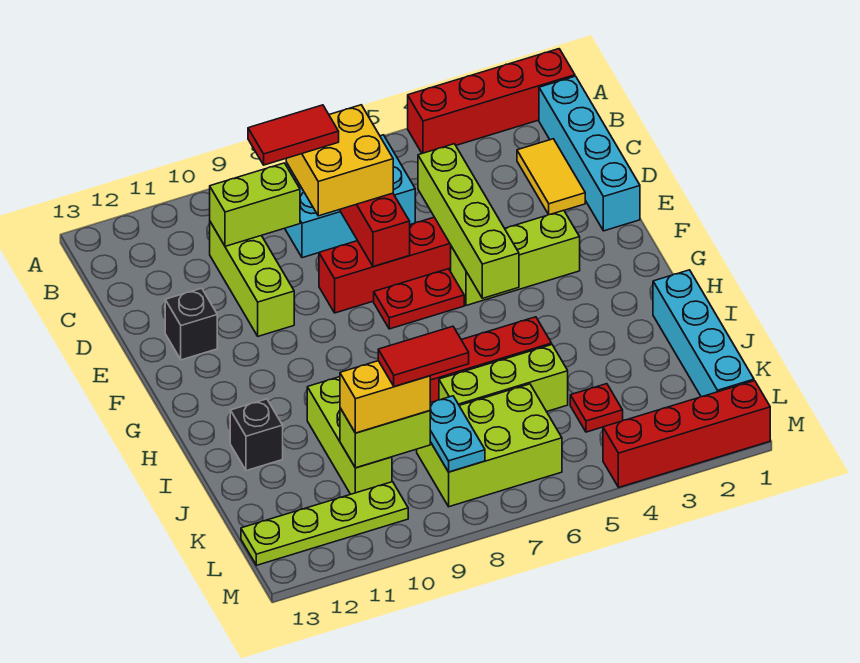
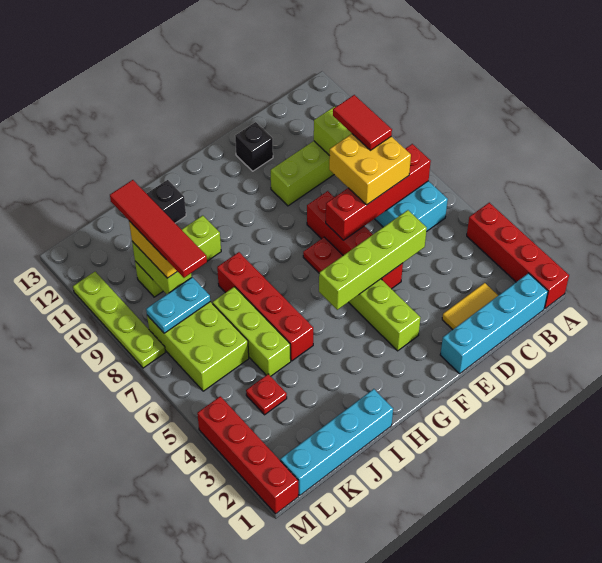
red 1x2 tile [378,326,469,387] -> red 1x4 tile [110,180,207,278]
lime 1x4 plate [241,482,408,565] -> lime 1x4 plate moved to [73,272,166,368]

